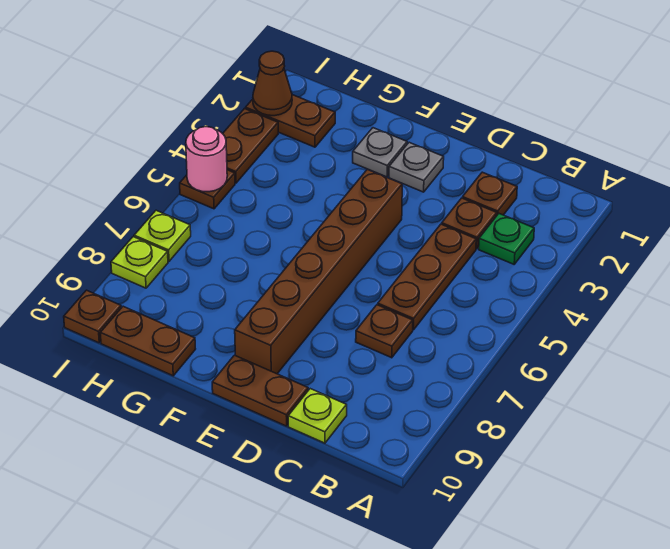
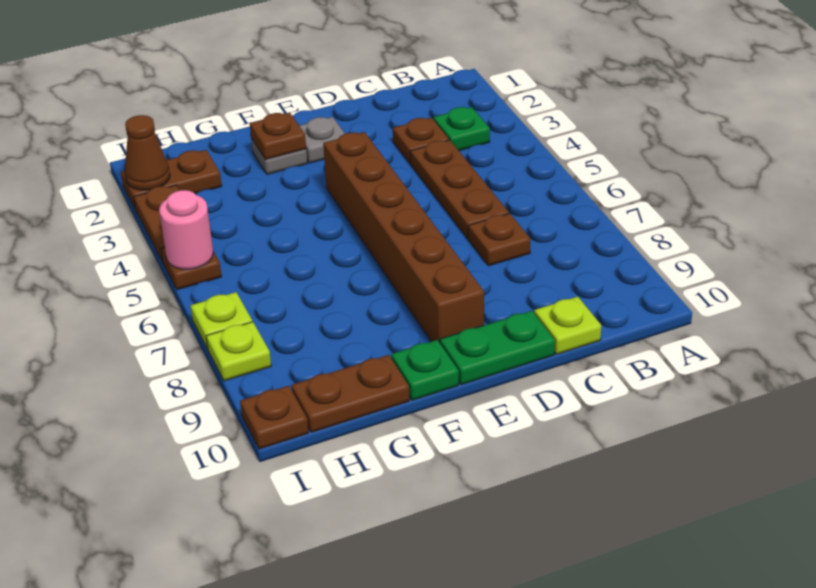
brown 1x1 plate [463,172,517,215] -> brown 1x1 plate moved to [250,113,306,160]
brown 1x2 plate [212,355,308,426] -> green 1x2 plate [440,311,555,385]
none -> green 1x1 plate [391,340,459,400]

